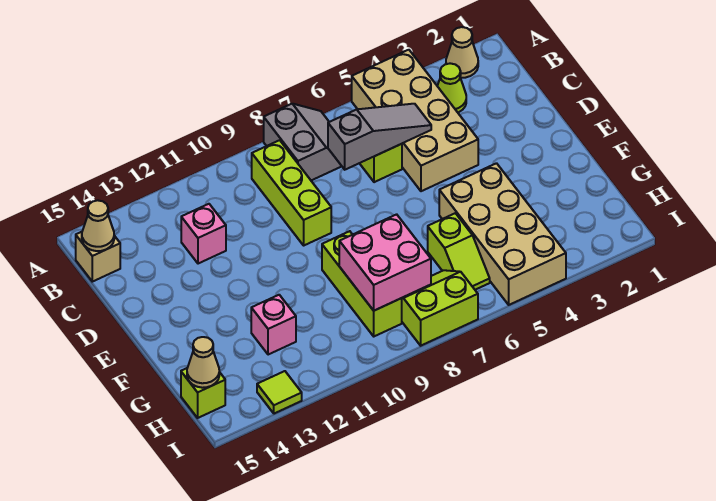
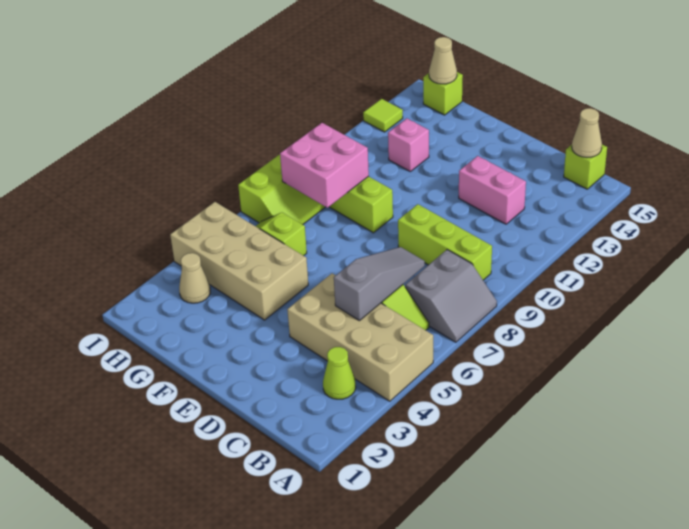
tan 1x1 cone [446,27,478,78] -> tan 1x1 cone moved to [179,253,210,303]
grey 2x2 slope [264,104,342,180] -> grey 2x2 slope turned to [405,250,497,342]
tan 1x1 brick [76,232,120,282] -> lime 1x1 brick [564,145,607,189]
grey 1x3 slope [328,104,431,170] -> grey 1x3 slope turned to [334,247,425,321]
pink 1x1 brick [181,204,226,264] -> pink 1x2 brick [459,156,526,224]

